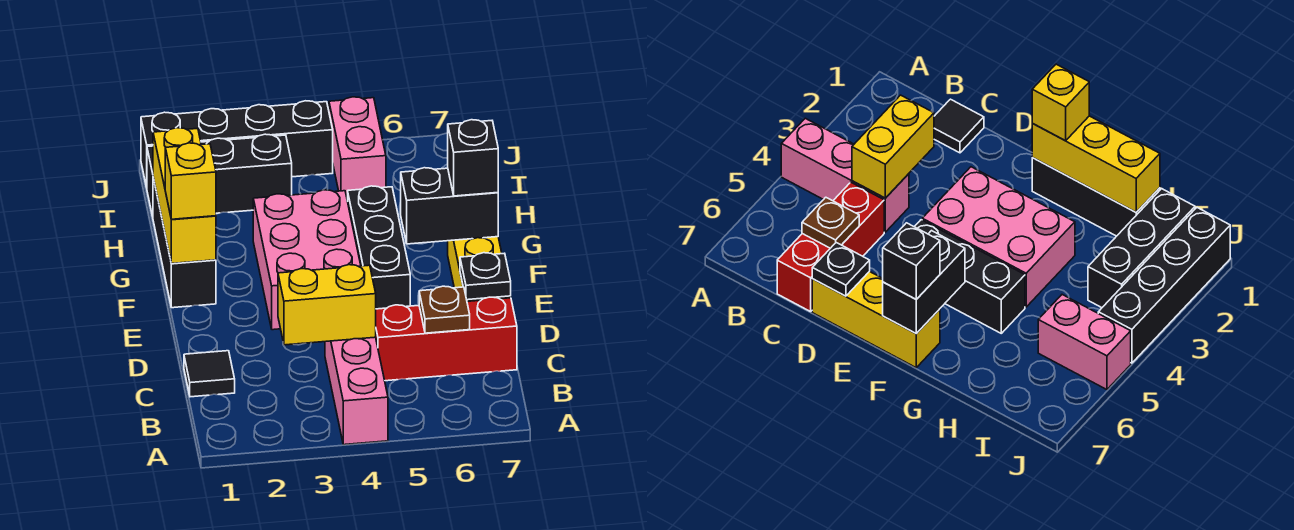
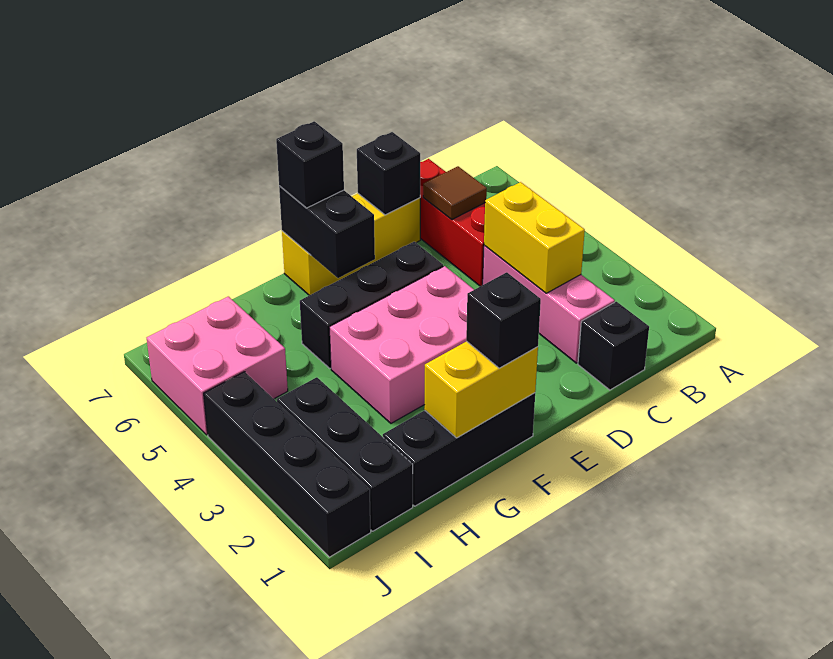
pink 1x3 brick [325,337,388,445] -> pink 1x3 brick turned to [483,245,615,363]
black 1x1 tile [184,351,235,397] -> black 1x1 brick [578,302,649,390]
brown 1x1 plate [419,286,470,333] -> brown 1x1 tile [423,166,487,220]
black 1x1 plate [460,253,511,300] -> black 1x1 brick [357,132,420,215]
yellow 1x3 brick [153,128,216,264] -> yellow 1x2 brick [424,341,538,438]
yellow 1x1 brick [165,143,216,219] -> black 1x1 brick [466,272,541,368]
pink 1x2 brick [329,97,386,201] -> pink 2x2 brick [147,297,288,435]

